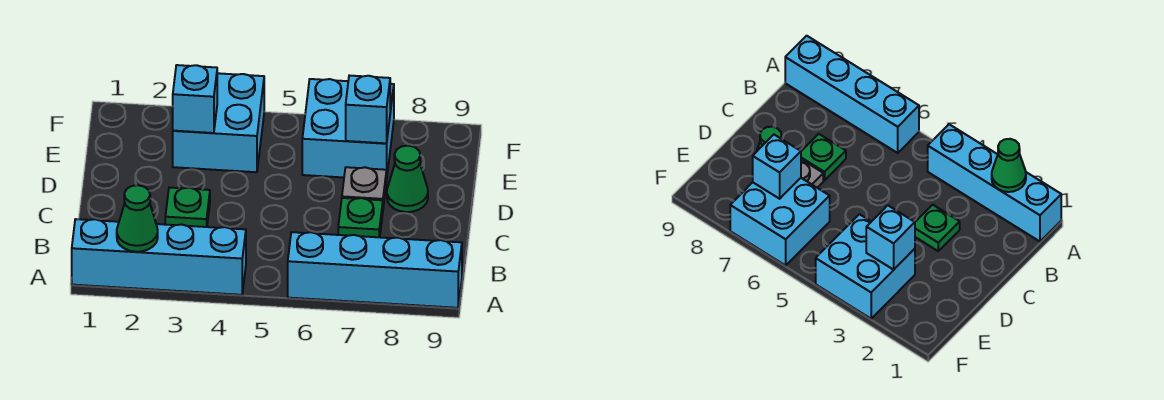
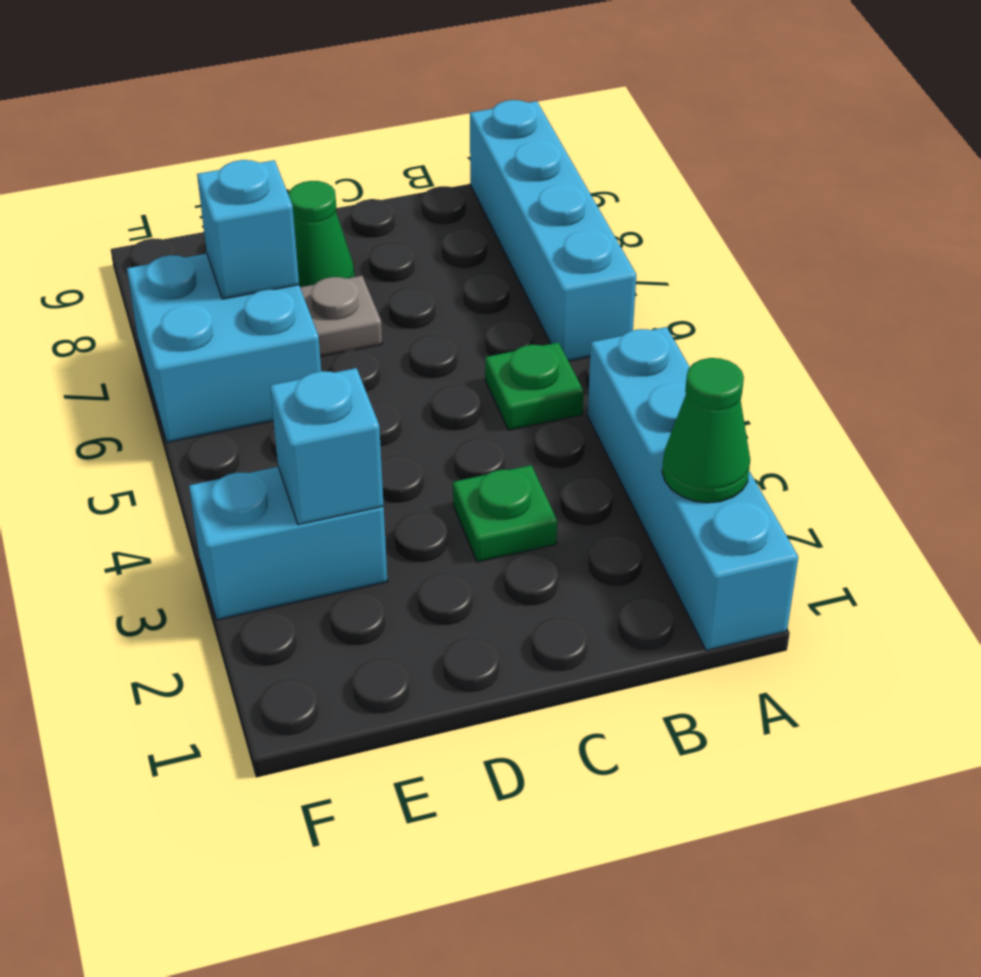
green 1x1 plate [338,198,383,237] -> green 1x1 plate moved to [485,342,584,430]
cyan 2x2 brick [173,73,264,172] -> cyan 1x2 brick [189,467,388,620]

